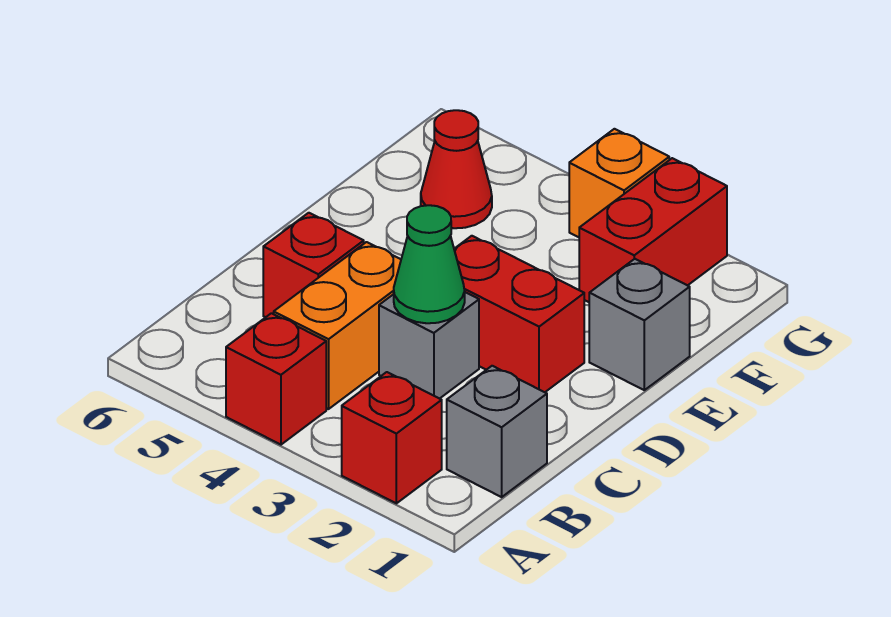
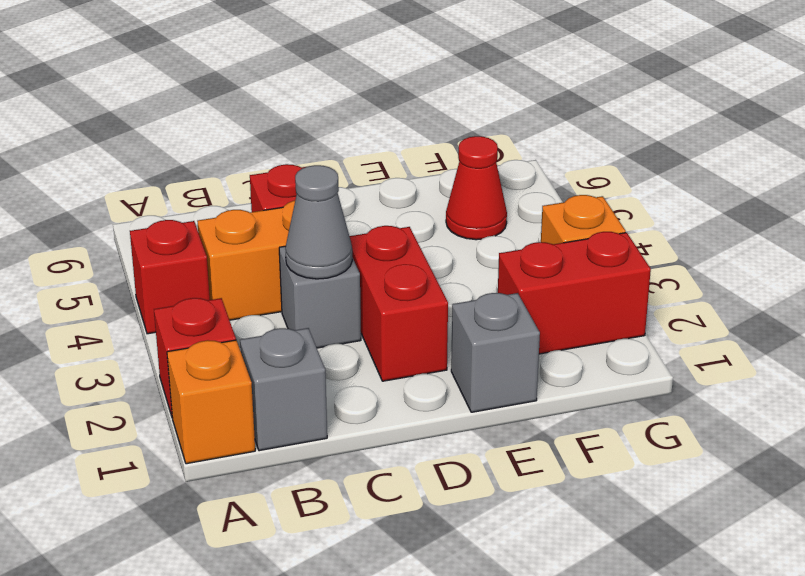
none -> orange 1x1 brick [167,340,255,464]
green 1x1 cone [394,205,465,323] -> grey 1x1 cone [285,165,352,279]

